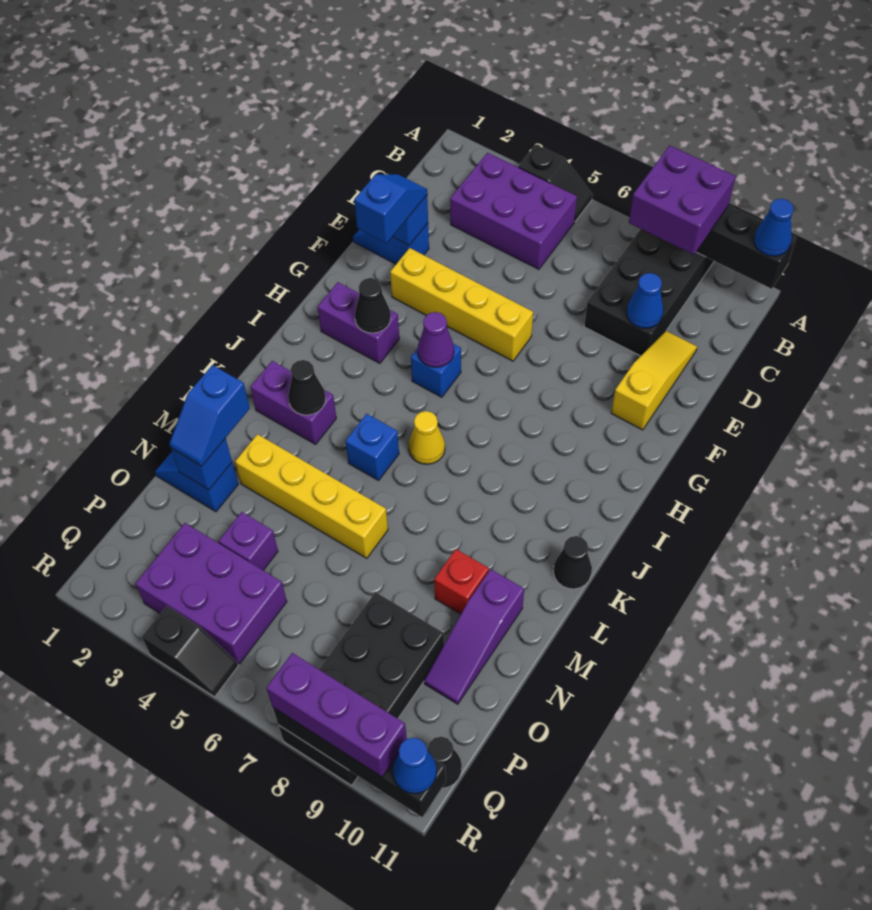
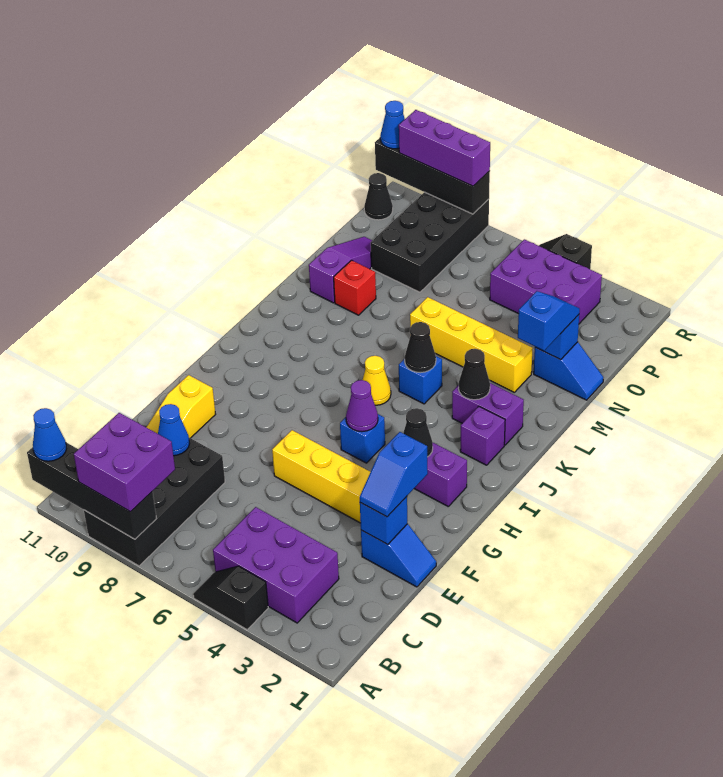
black 1x1 cone [553,536,592,589] -> black 1x1 cone moved to [405,322,436,373]
purple 1x1 brick [219,512,278,570] -> purple 1x1 brick moved to [460,406,505,465]

